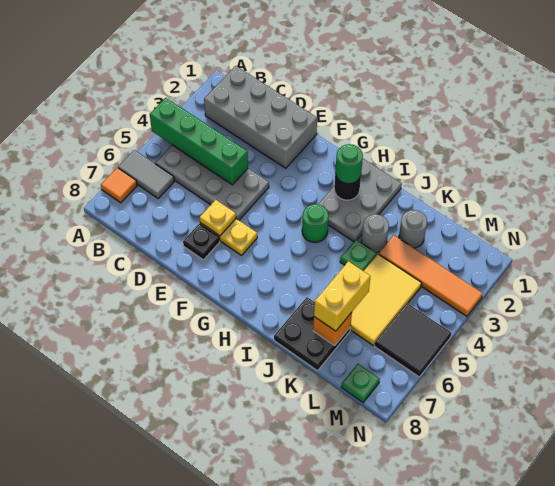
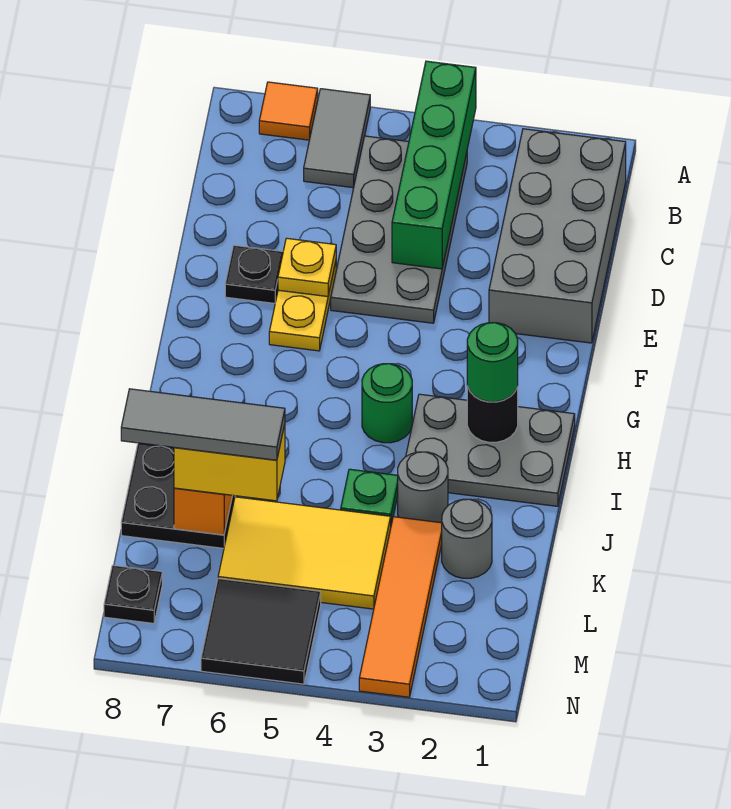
none -> grey 1x3 tile [121,389,285,460]
green 1x1 plate [341,364,380,402] -> black 1x1 plate [104,565,162,623]

